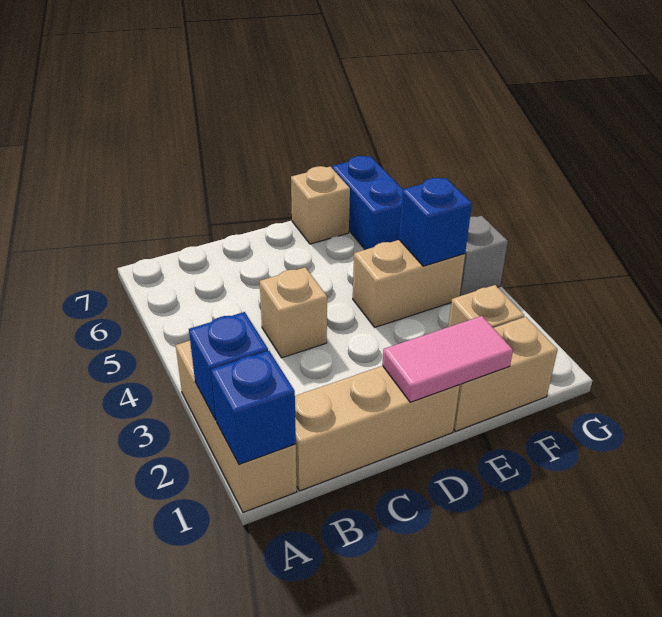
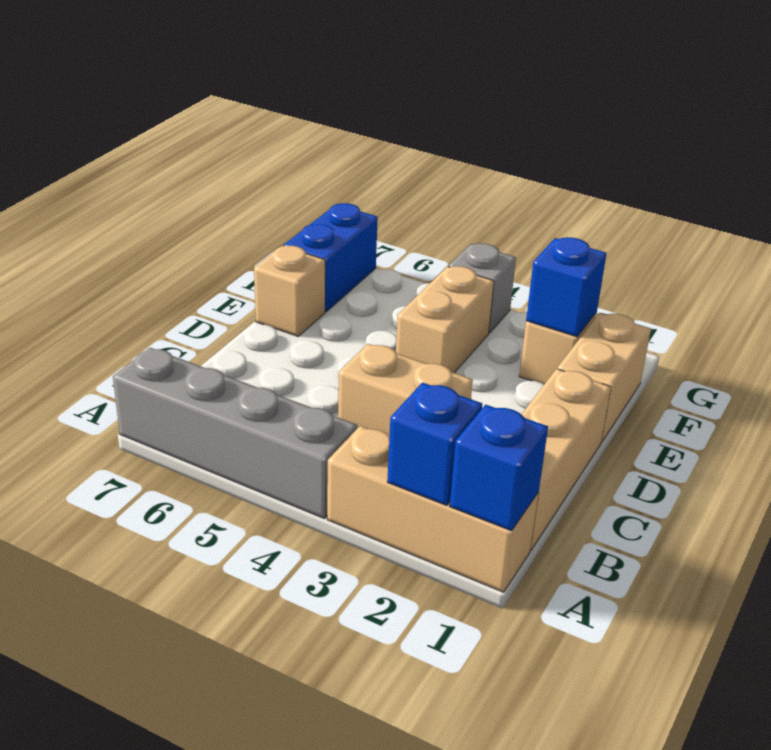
none -> grey 1x4 brick [113,348,357,519]
tan 1x1 brick [260,267,327,358] -> tan 1x2 brick [338,344,473,436]
pink 1x2 tile [382,316,513,402] -> none
blue 1x1 brick [399,178,472,266] -> blue 1x1 brick moved to [526,237,607,337]
blue 1x2 brick [332,156,403,250] -> blue 1x2 brick turned to [284,203,378,312]

